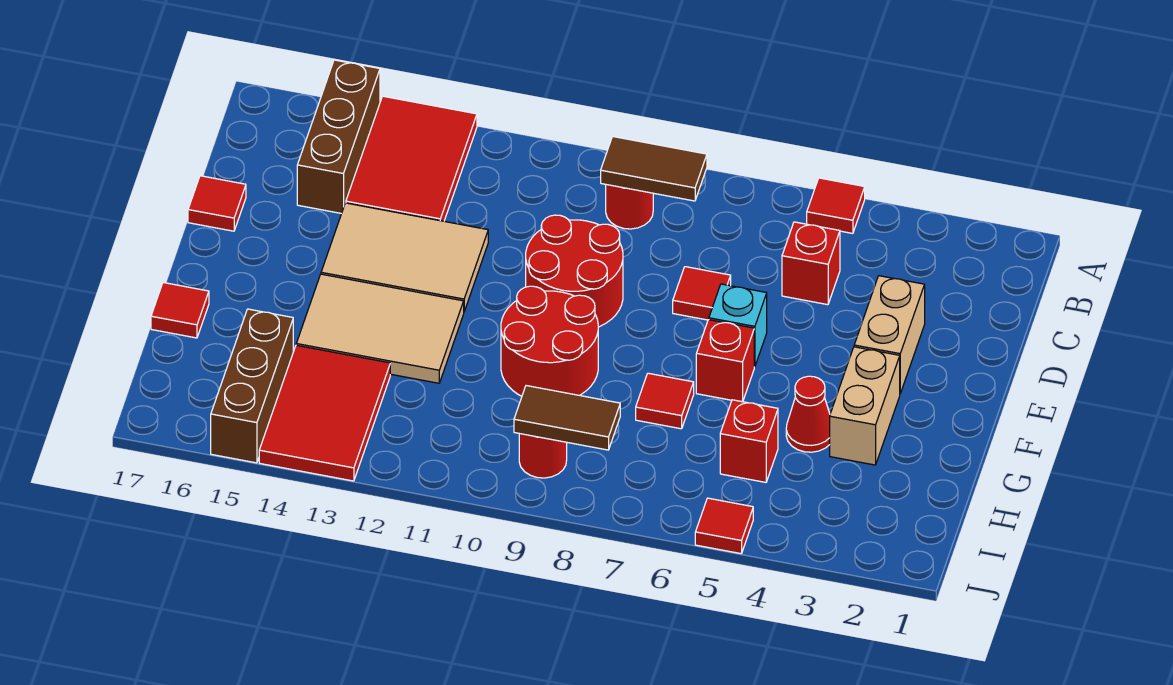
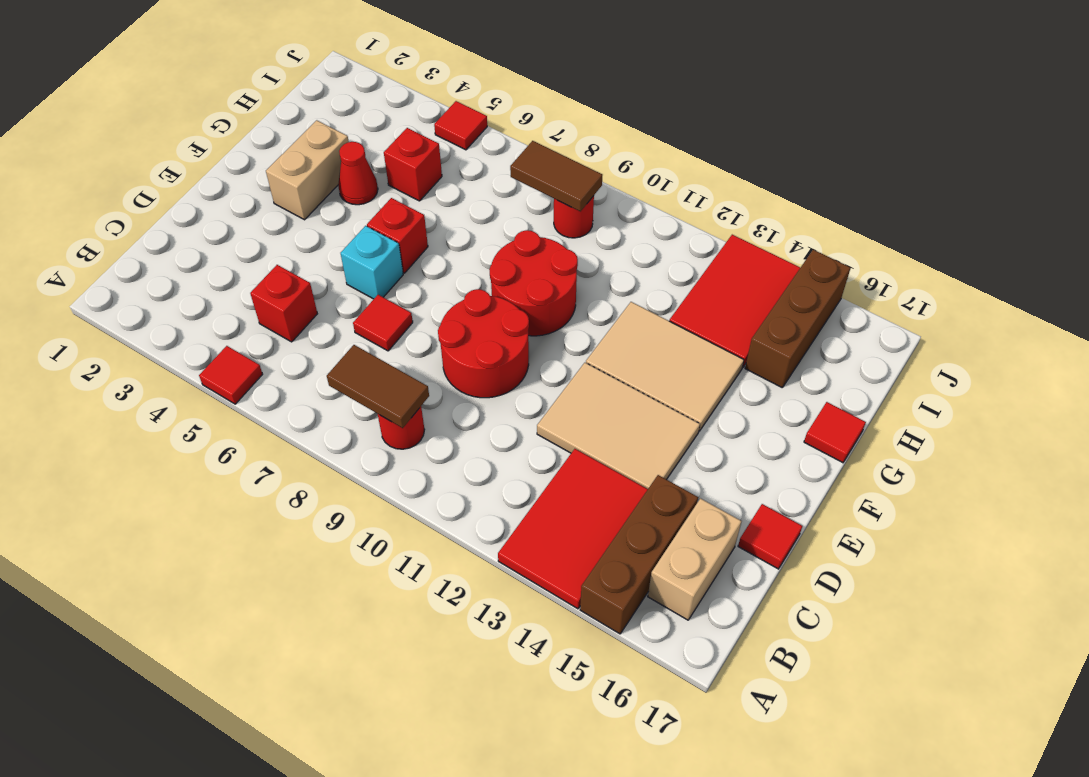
tan 1x2 brick [854,276,925,393] -> tan 1x2 brick moved to [648,498,741,620]
red 1x1 tile [636,373,694,429] -> none

